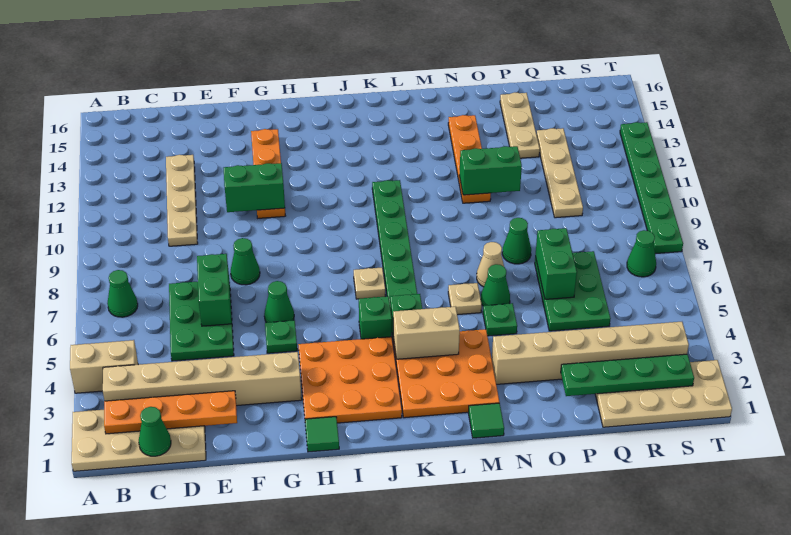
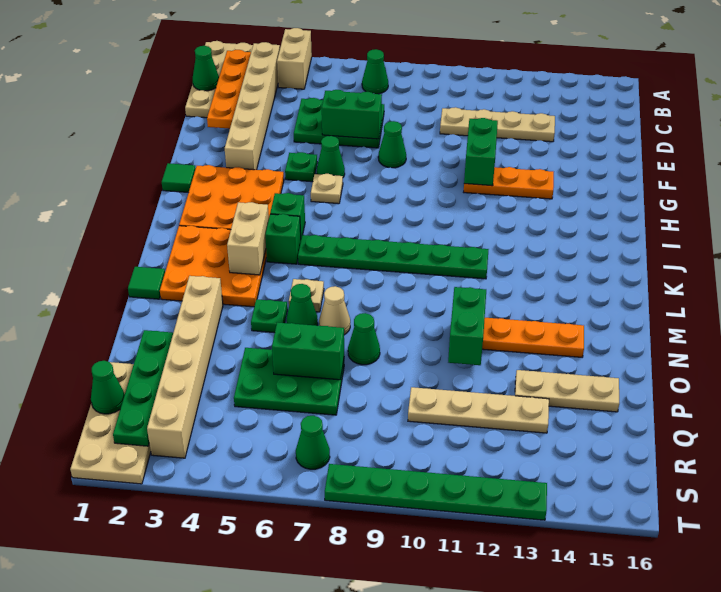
orange 1x4 plate [251,129,285,218] -> orange 1x3 plate [464,167,554,199]
tan 1x1 plate [354,268,385,299] -> tan 1x1 plate moved to [311,174,343,204]
none -> green 1x1 cone [91,361,124,414]

